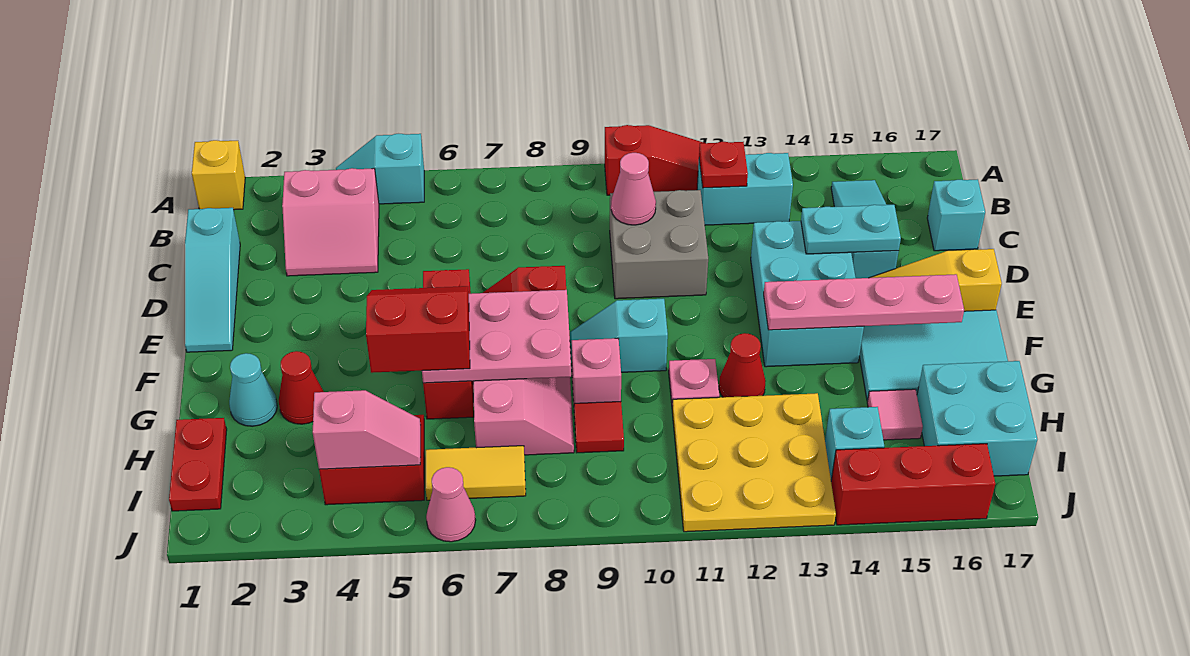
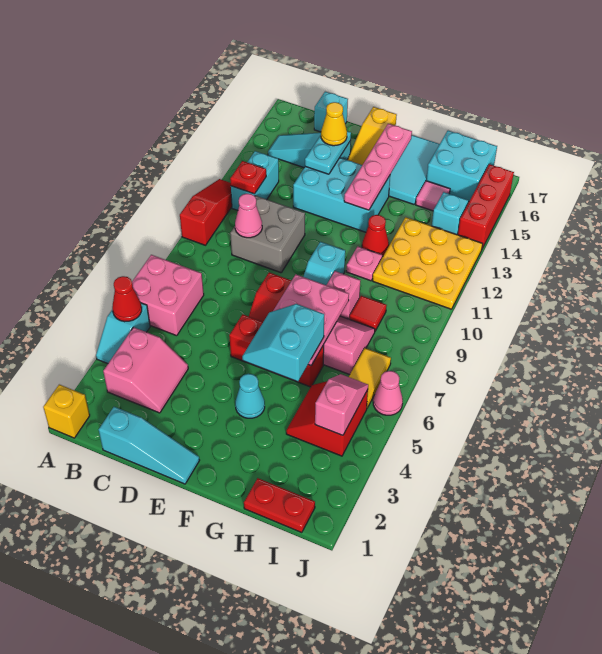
none -> pink 2x2 brick [132,255,204,336]
none -> yellow 1x1 cone [321,102,347,146]
red 2x2 slope [366,286,470,373] -> cyan 2x2 slope [242,304,324,381]
cyan 1x1 cone [229,353,277,426] -> cyan 1x1 cone moved to [235,374,265,418]
red 1x1 cone [279,351,324,424] -> red 1x1 cone moved to [112,276,142,322]

